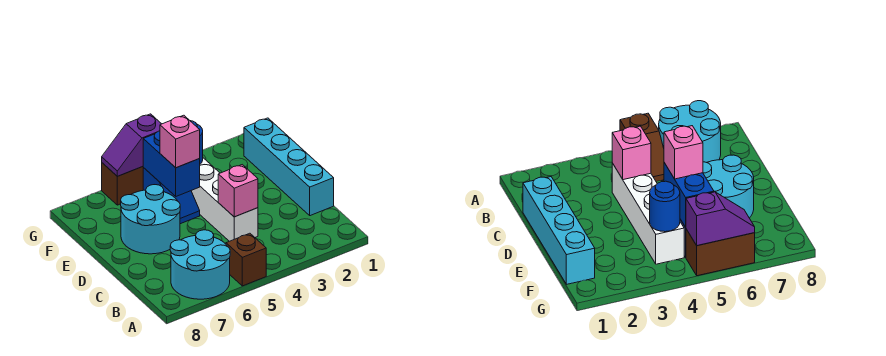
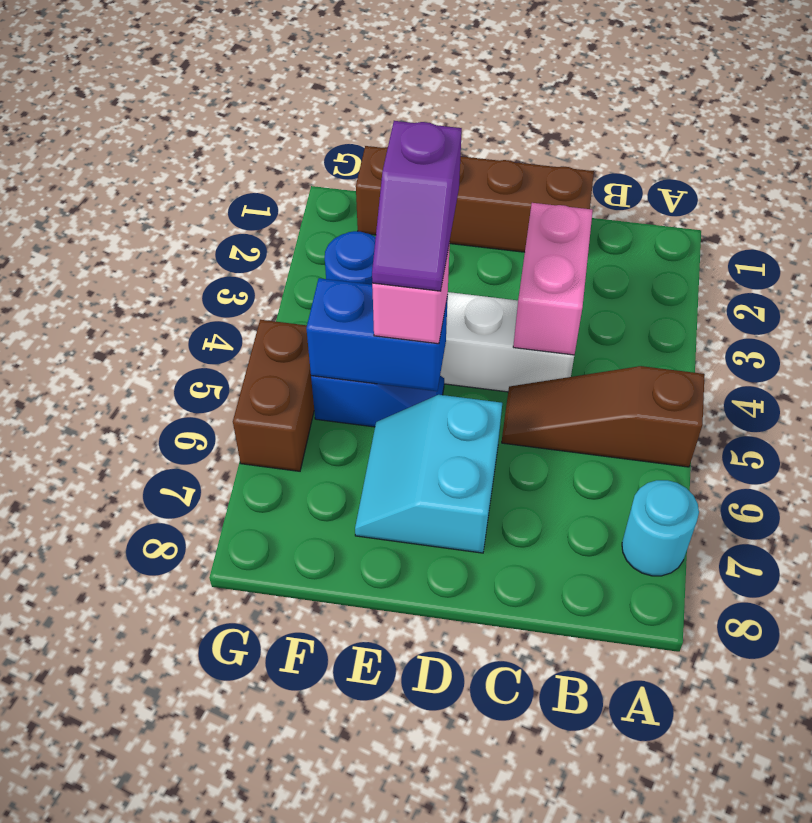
brown 1x2 slope [225,233,266,286] -> brown 1x3 slope [502,366,705,467]
cyan 2x2 round brick [170,230,230,299] -> cyan 1x1 round brick [622,480,699,576]
cyan 1x4 brick [244,118,334,216] -> brown 1x4 brick [356,146,594,252]
pink 1x1 brick [218,165,258,217] -> pink 1x2 brick [513,203,593,355]
cyan 2x2 round brick [121,185,180,254] -> cyan 2x2 slope [355,395,502,553]
purple 1x2 slope [102,114,161,176] -> purple 1x2 slope moved to [372,121,462,291]

